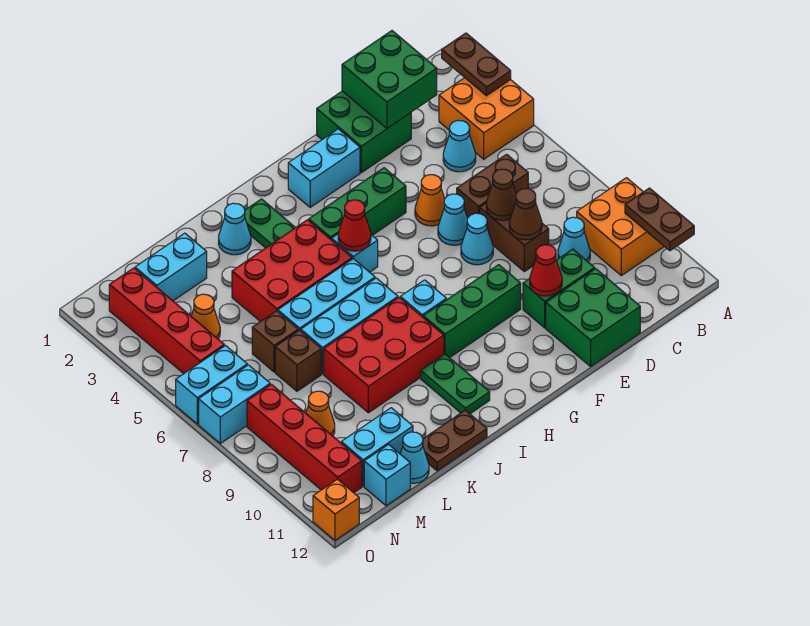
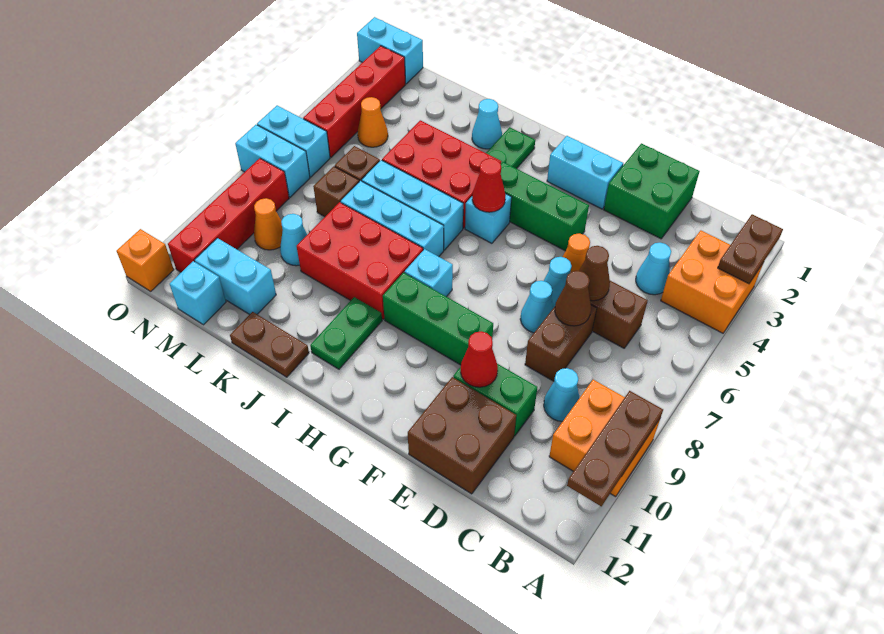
brown 1x2 plate [625,188,694,251] -> brown 1x3 plate [567,391,663,506]
green 2x2 brick [342,31,437,128] -> none
brown 1x1 cone [509,188,542,240] -> brown 1x1 cone moved to [579,246,610,301]
green 2x2 brick [546,269,640,366] -> brown 2x2 brick [408,377,516,494]
cyan 1x2 brick [135,233,207,301] -> cyan 1x2 brick moved to [357,17,423,84]
cyan 1x1 cone [400,432,429,483] -> cyan 1x1 cone moved to [280,214,307,266]

